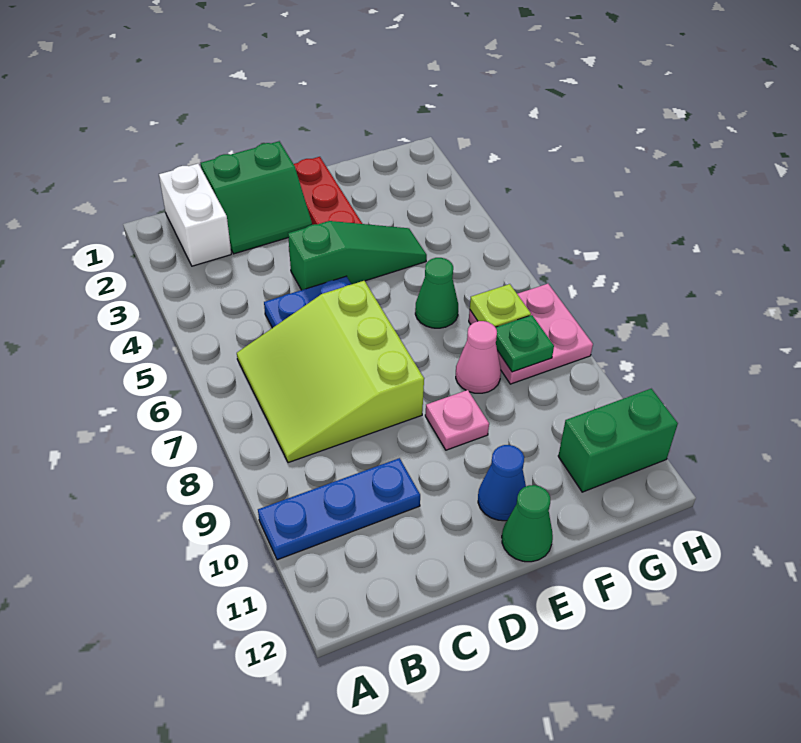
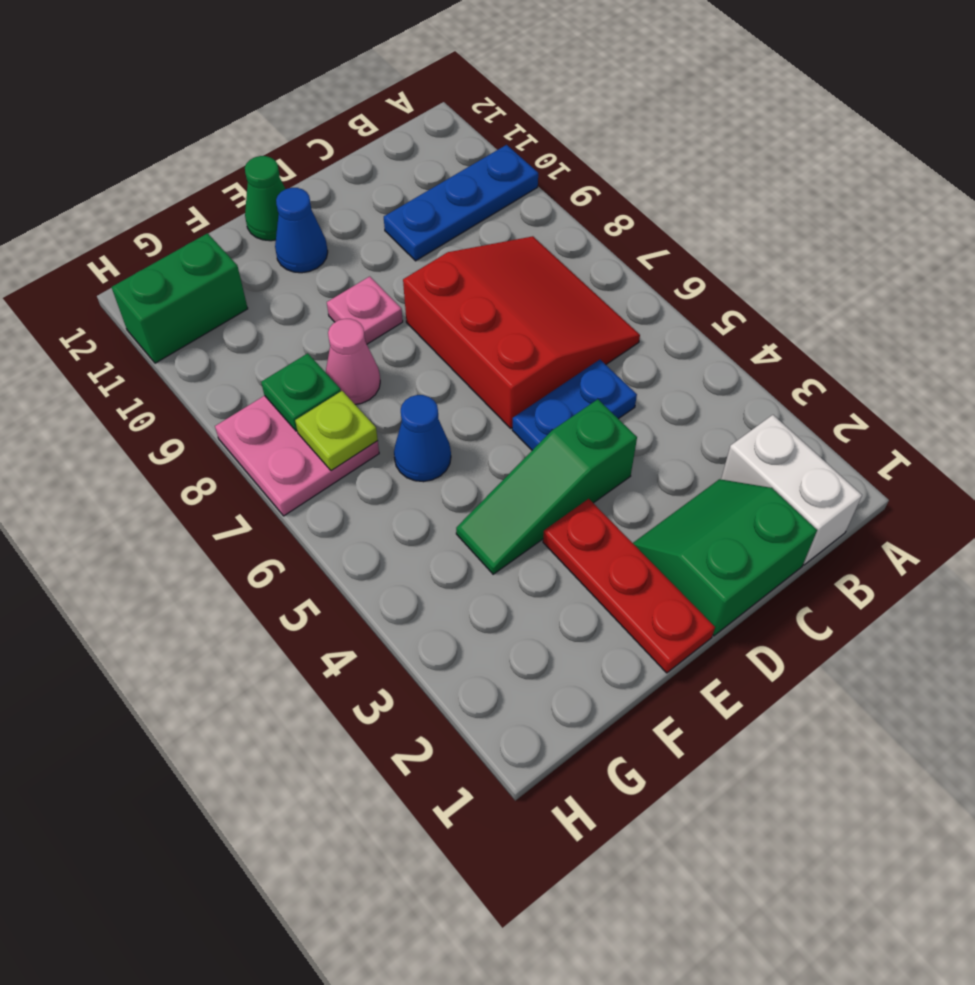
lime 3x3 slope [237,281,424,463] -> red 3x3 slope [403,236,640,428]
green 1x1 cone [415,258,458,328] -> blue 1x1 cone [394,395,451,482]

